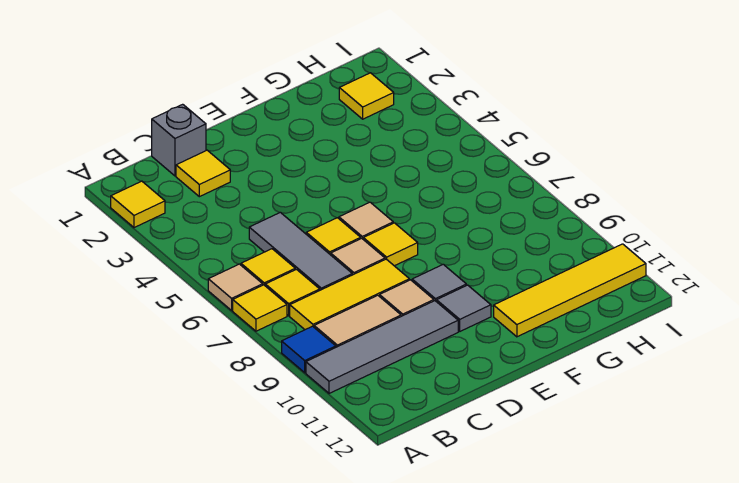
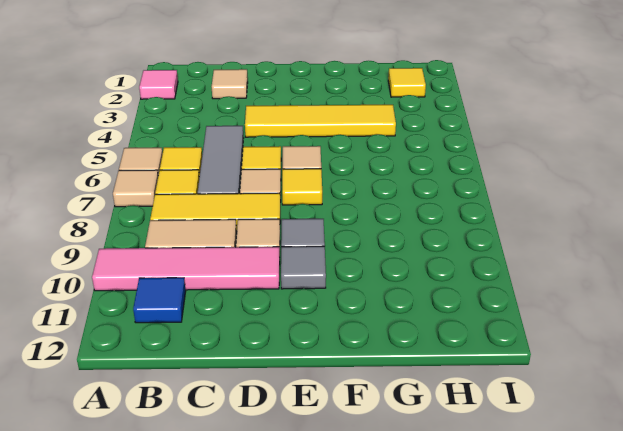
yellow 1x1 tile [111,181,165,228] -> pink 1x1 tile [139,70,178,99]
yellow 1x1 tile [233,285,287,331] -> tan 1x1 tile [113,170,158,207]
blue 1x1 tile [282,326,336,373] -> blue 1x1 tile moved to [133,278,186,323]
grey 1x4 tile [306,301,458,393] -> pink 1x4 tile [92,247,280,291]
grey 1x1 brick [152,104,206,176] -> none
yellow 1x1 tile [176,150,230,197] -> tan 1x1 tile [212,69,248,99]
yellow 1x4 tile [494,244,646,337] -> yellow 1x4 tile moved to [245,105,396,137]

